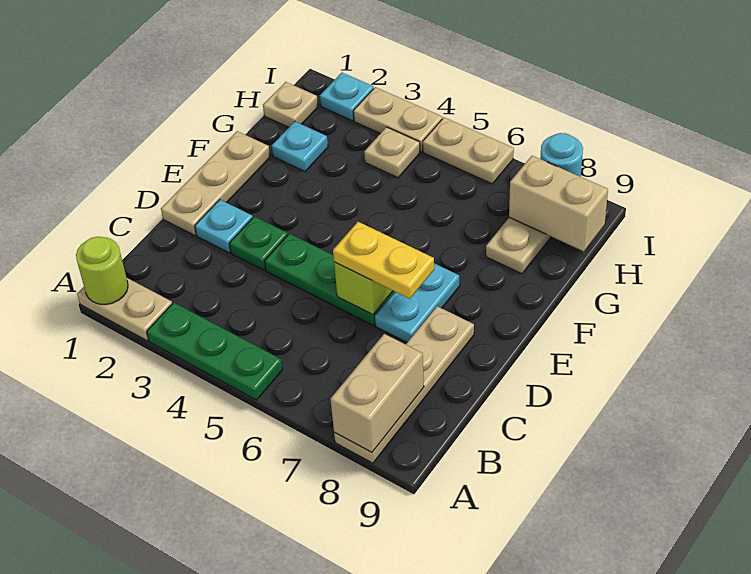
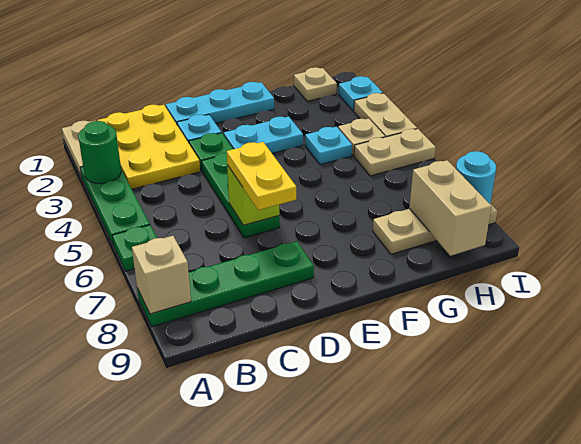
lime 1x1 round brick [76,237,128,304] -> none
none -> green 1x1 round brick [78,121,121,184]
none -> green 1x1 plate [112,225,157,271]
tan 1x4 plate [334,306,474,463] -> green 1x4 plate [137,241,314,327]
tan 1x2 brick [330,334,424,452] -> tan 1x1 brick [132,236,191,314]
none -> yellow 2x3 plate [97,105,200,189]
tan 1x3 plate [161,131,270,235] -> cyan 1x3 plate [166,82,274,124]
cyan 1x2 plate [375,263,460,342] -> cyan 1x2 plate moved to [224,116,303,153]
cyan 1x1 plate [272,122,328,172] -> cyan 1x1 plate moved to [305,127,352,165]
tan 1x2 plate [423,117,514,184] -> tan 1x2 plate turned to [354,129,436,176]

